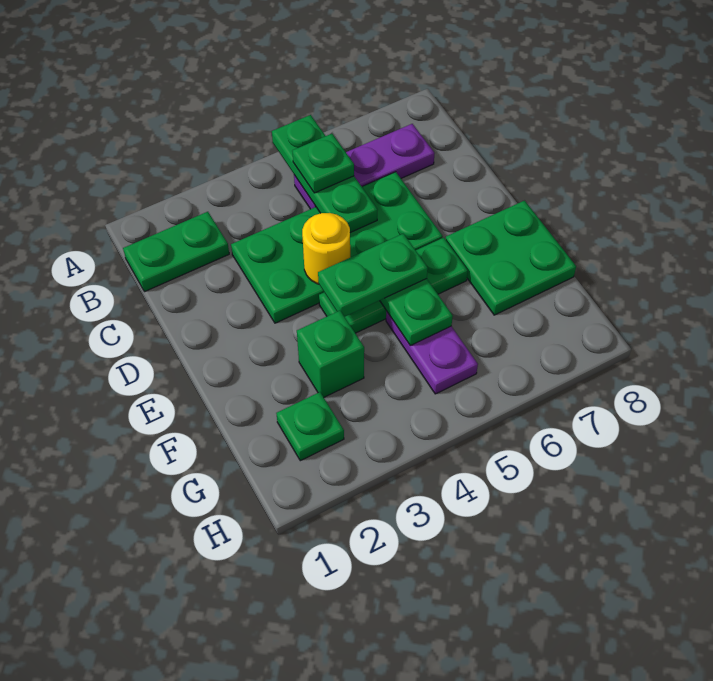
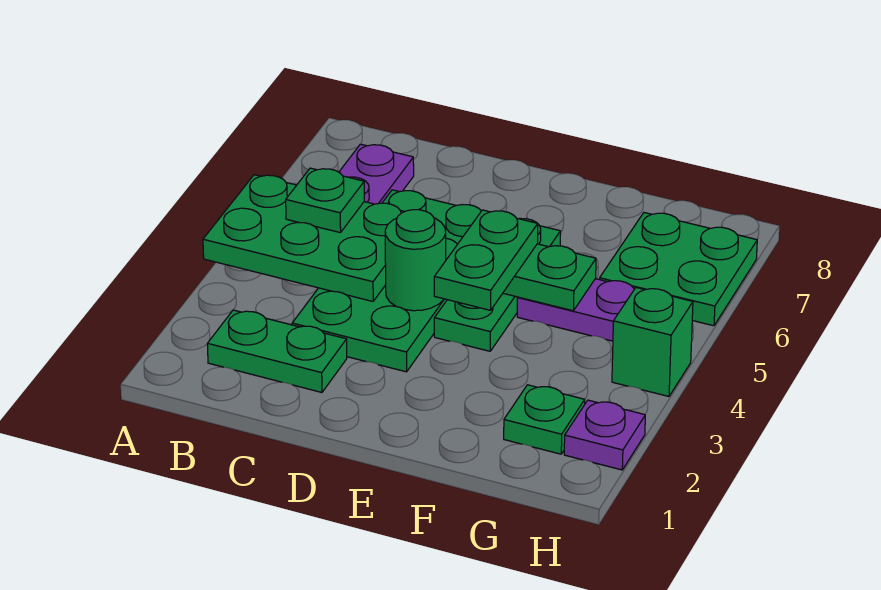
green 1x3 plate [272,115,378,233] -> green 2x3 plate [203,175,404,301]
green 1x2 plate [123,212,229,292] -> green 1x2 plate turned to [207,310,347,392]
yellow 1x1 round brick [302,213,350,284] -> green 1x1 round brick [385,210,446,311]
green 2x2 plate [446,201,576,315] -> green 2x2 plate moved to [600,213,757,326]
green 1x1 brick [297,311,364,397] -> green 1x1 brick moved to [612,288,693,396]
none -> purple 1x1 plate [564,400,645,470]

